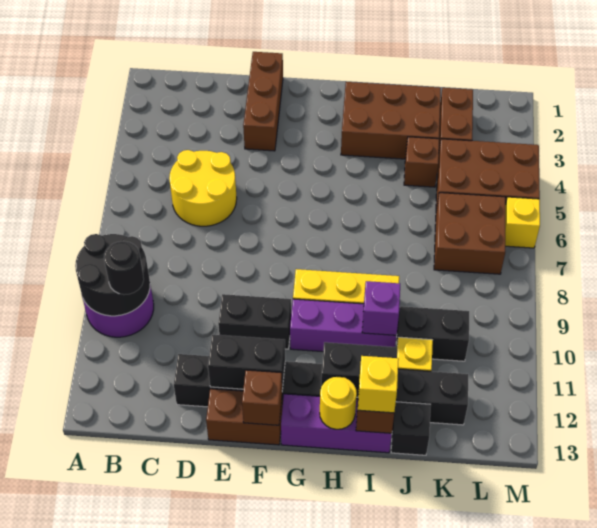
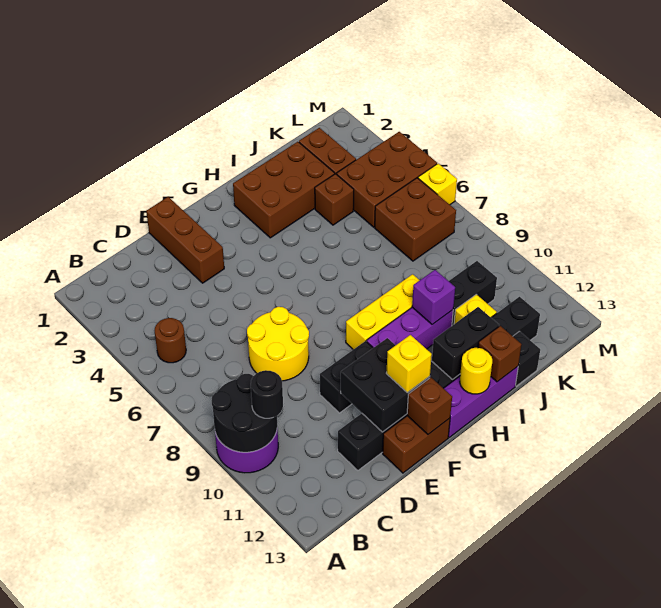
none -> brown 1x1 round brick [155,318,186,363]
yellow 2x2 round brick [169,150,237,226] -> yellow 2x2 round brick moved to [247,307,309,381]
black 1x2 brick [208,335,285,389] -> black 2x2 brick [341,338,430,432]
yellow 1x1 brick [358,356,399,413] -> yellow 1x1 brick moved to [386,335,432,393]

